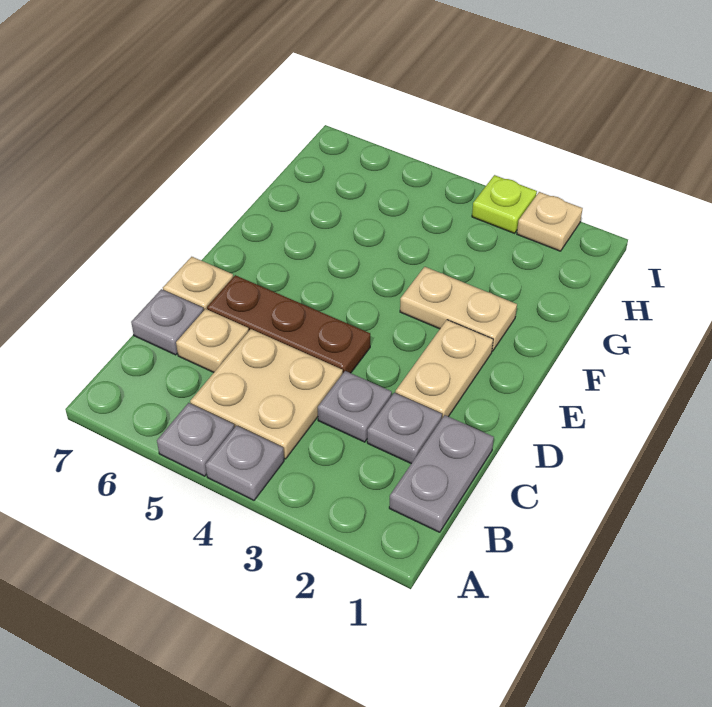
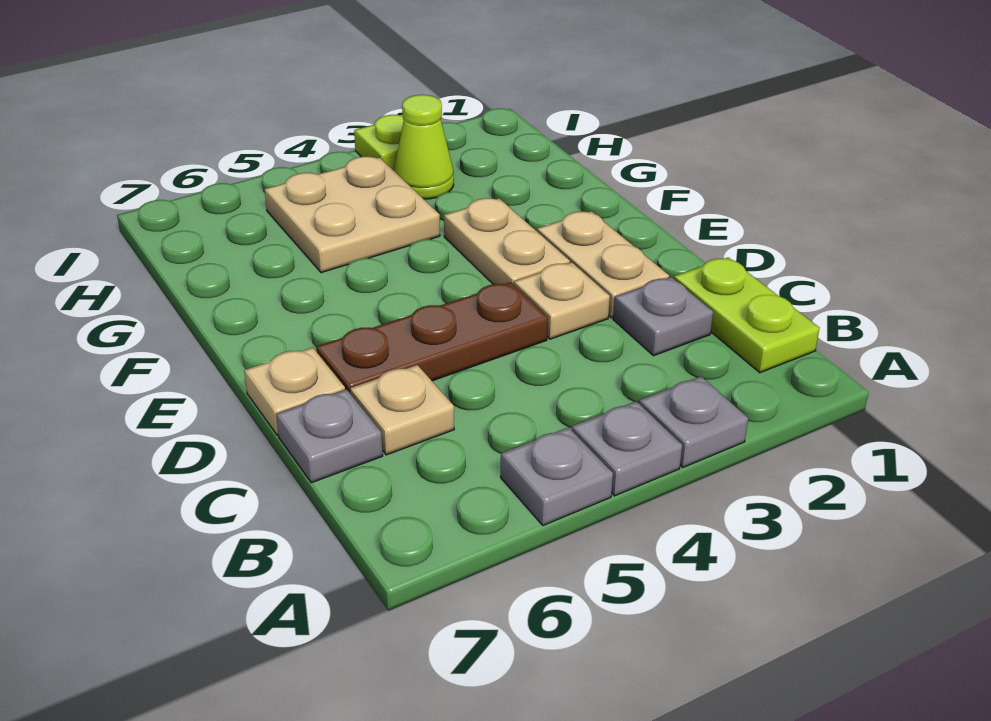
grey 1x2 plate [389,415,494,532] -> lime 1x2 plate [674,257,820,373]
tan 2x2 plate [190,329,343,459] -> tan 2x2 plate moved to [265,157,440,273]
grey 1x1 plate [318,371,392,442] -> grey 1x1 plate moved to [639,376,748,467]
tan 1x2 plate [400,267,517,351] -> tan 1x2 plate turned to [444,198,570,284]
none -> lime 1x1 cone [394,95,454,199]
tan 1x1 plate [517,192,583,251] -> tan 1x1 plate moved to [514,262,610,339]

